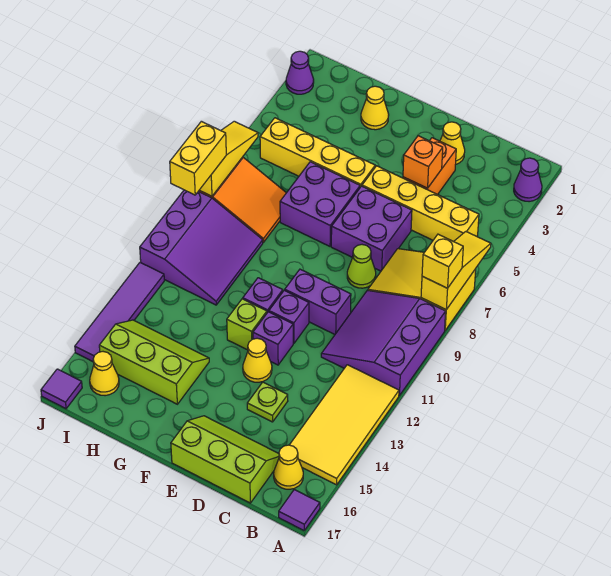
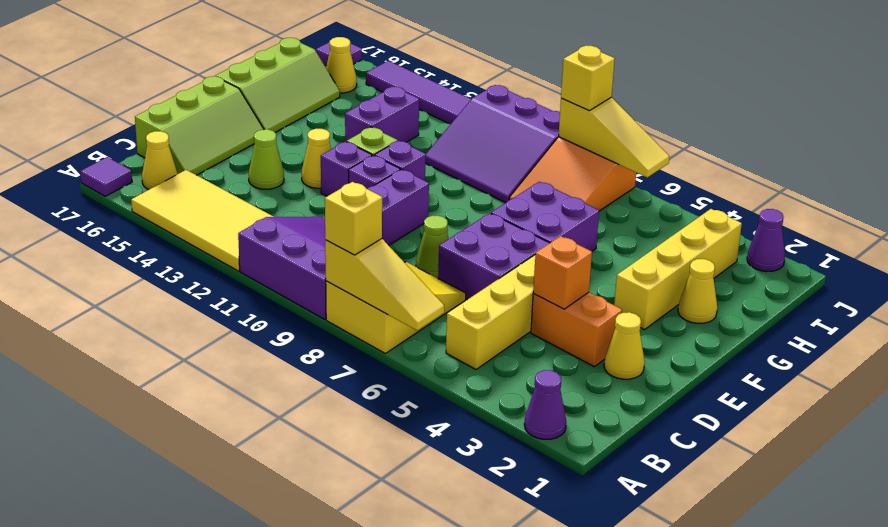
lime 1x1 plate [247,382,288,422] -> lime 1x1 cone [249,129,284,189]
yellow 1x4 brick [260,118,375,187] -> yellow 1x4 brick moved to [614,209,742,330]
none -> purple 1x2 brick [345,87,419,142]
lime 2x3 slope [99,320,209,404] -> lime 2x3 slope moved to [216,38,340,132]
yellow 1x2 brick [170,121,226,195] -> yellow 1x1 brick [561,46,615,111]

